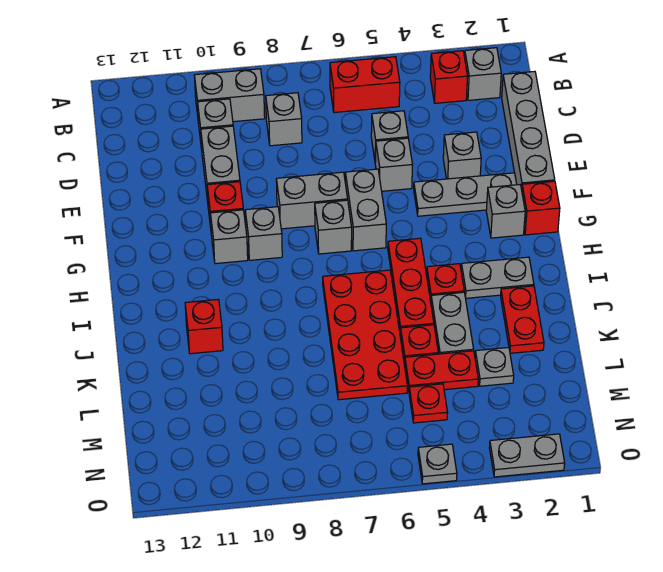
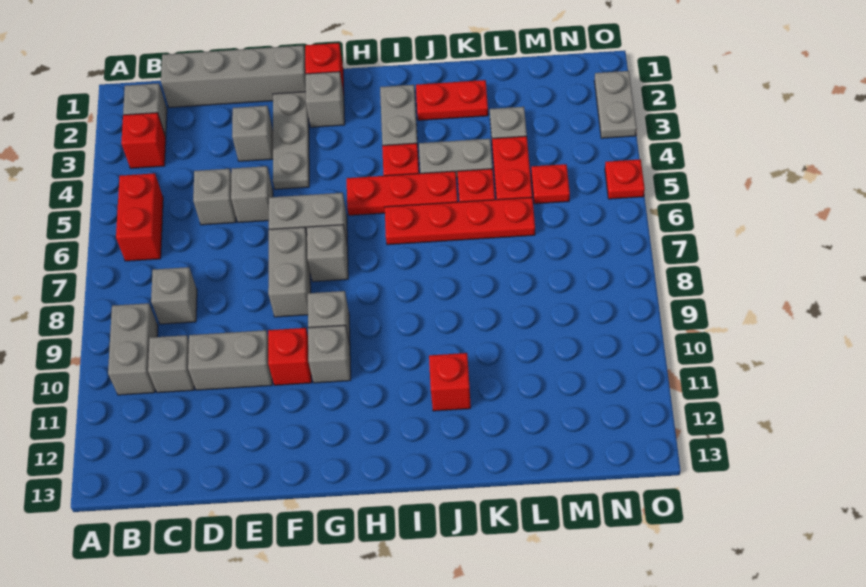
red 2x4 plate [323,270,407,400] -> red 1x4 plate [385,197,535,245]
grey 1x1 plate [418,444,457,484] -> red 1x1 plate [605,159,645,199]

